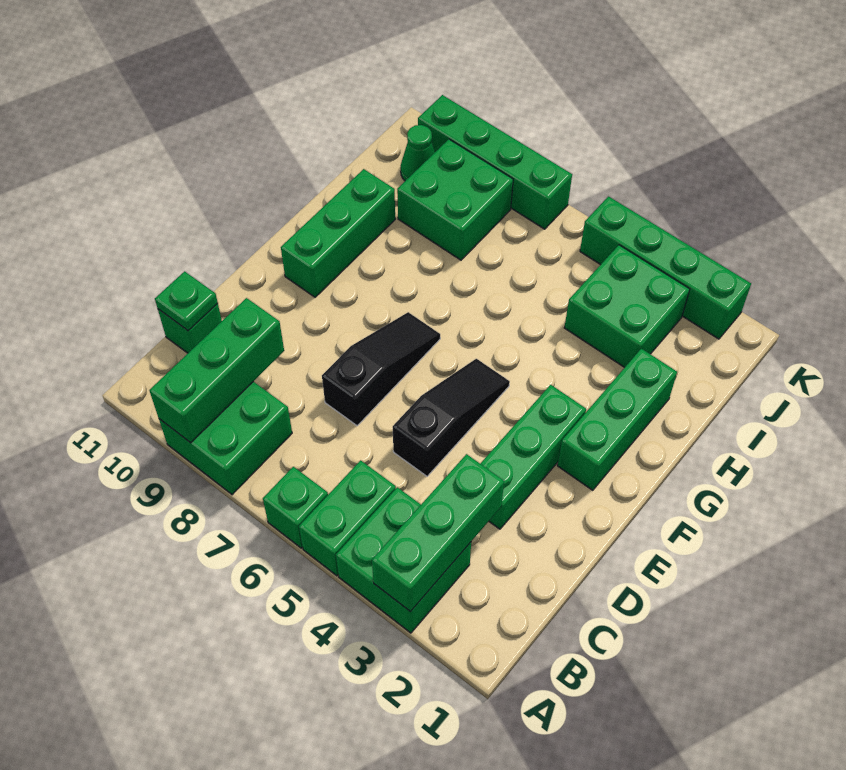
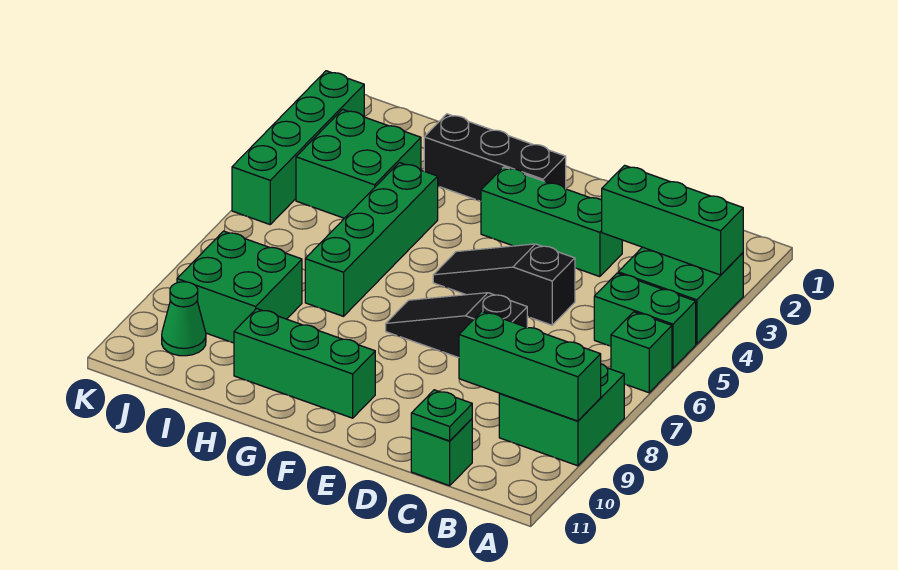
green 1x3 brick [557,349,677,490] -> black 1x3 brick [424,114,566,201]
green 1x4 brick [418,95,572,229] -> green 1x4 brick moved to [305,163,438,316]

